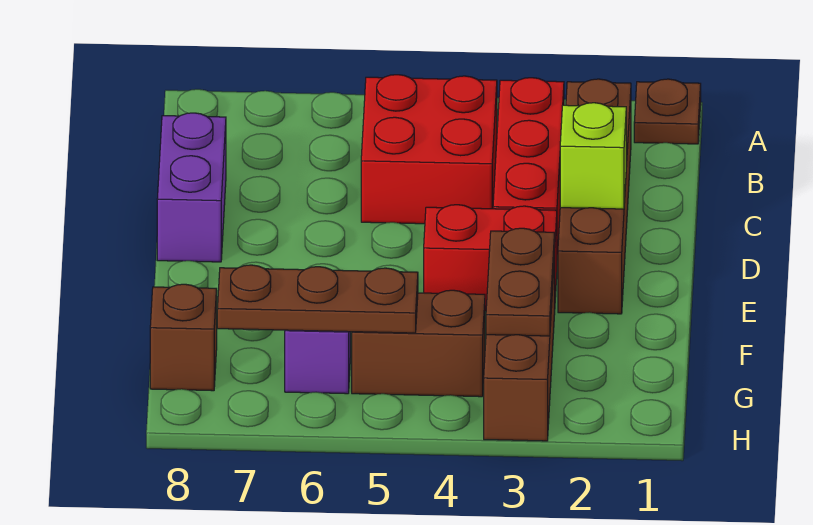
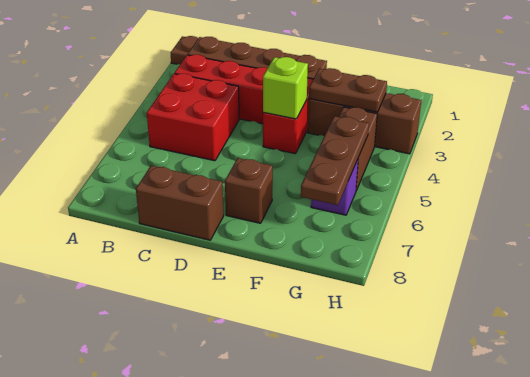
purple 1x2 brick [157,113,226,262] -> brown 1x2 brick [136,166,224,240]
lime 1x1 brick [560,103,626,209] -> lime 1x1 brick moved to [263,57,308,119]
brown 1x1 brick [150,284,217,391] -> brown 1x1 brick moved to [225,158,273,223]

